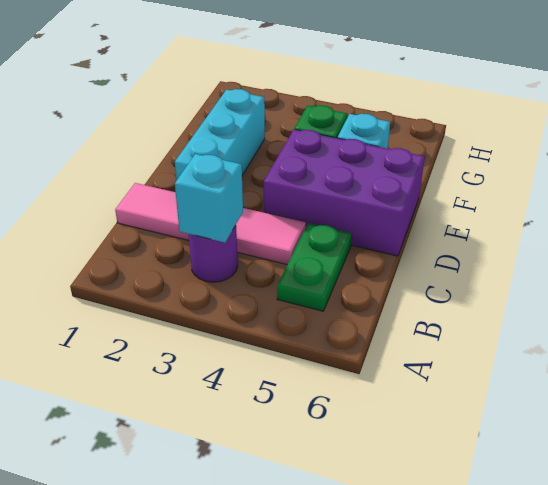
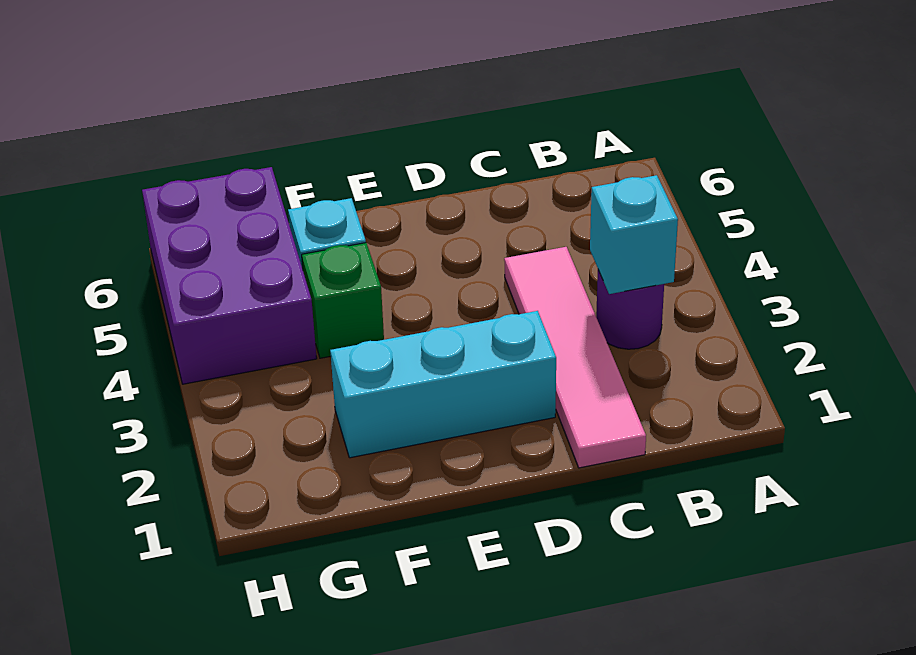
green 1x2 plate [277,223,352,311] -> none
purple 2x3 brick [264,130,425,256] -> purple 2x3 brick moved to [142,167,317,384]

